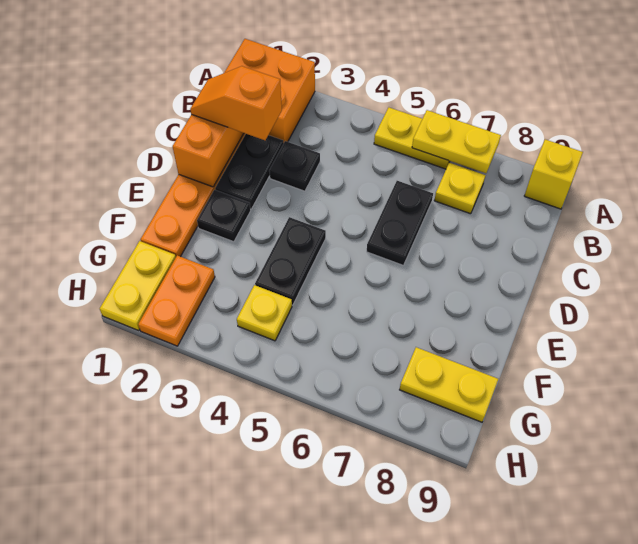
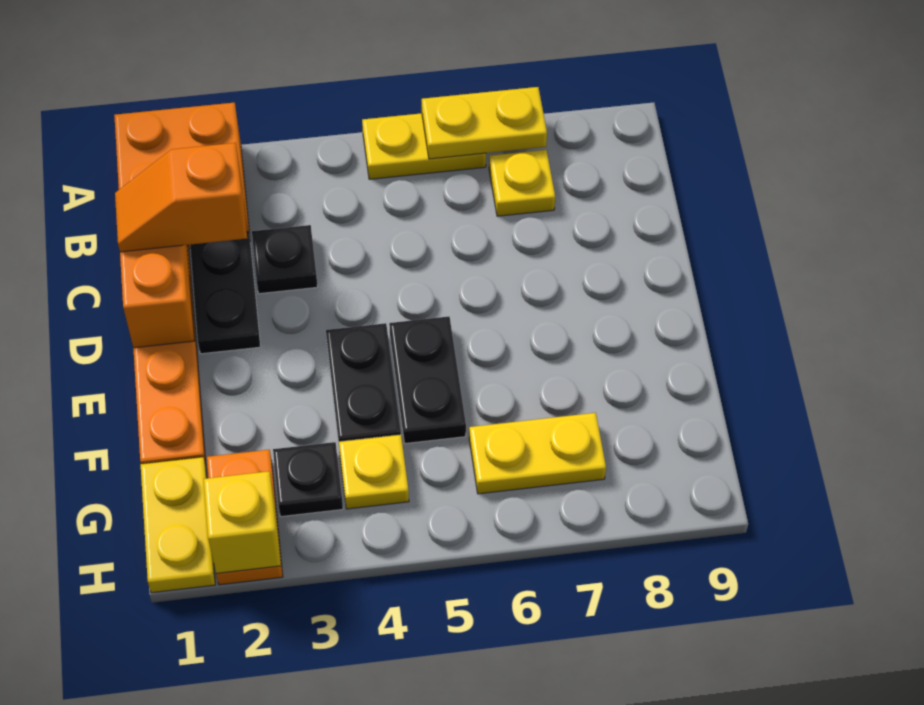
yellow 1x1 brick [524,139,583,209] -> yellow 1x1 brick moved to [204,471,281,573]
black 1x2 plate [367,181,433,265] -> black 1x2 plate moved to [389,317,466,443]
black 1x1 plate [197,190,251,242] -> black 1x1 plate moved to [273,442,343,517]
yellow 1x2 plate [400,347,498,422] -> yellow 1x2 plate moved to [469,413,606,494]

